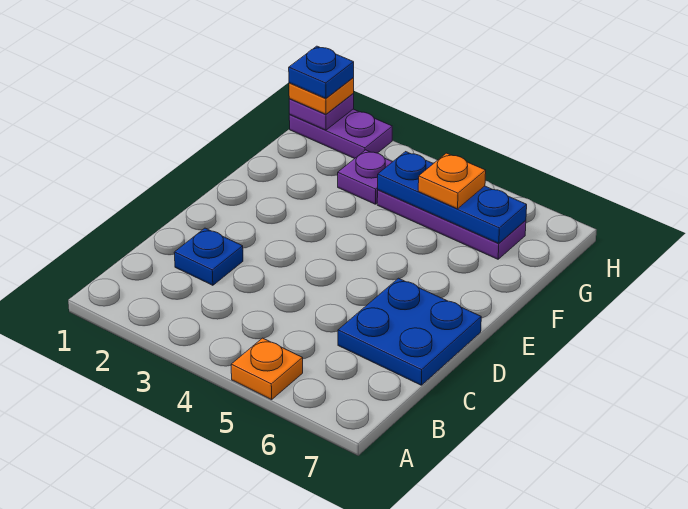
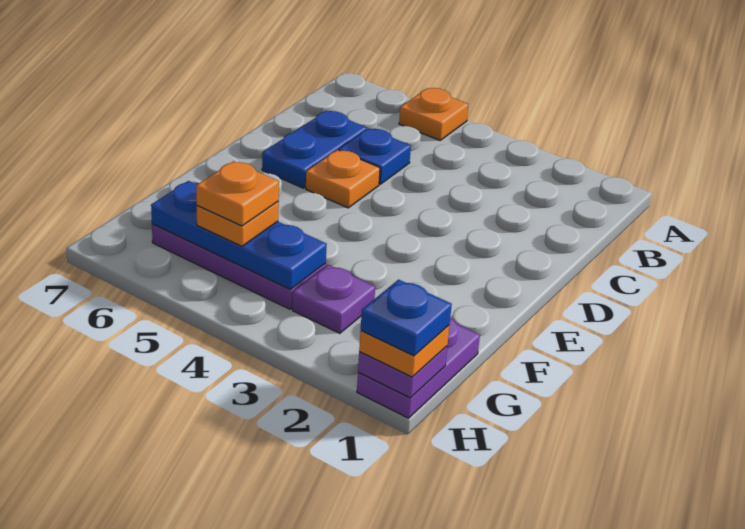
blue 1x1 plate [174,228,243,285] -> blue 1x1 plate moved to [339,128,411,184]
blue 2x2 plate [338,278,481,385] -> blue 1x2 plate [262,111,367,188]
none -> orange 1x1 plate [306,150,380,208]
none -> orange 1x1 plate [196,161,279,226]
purple 1x2 plate [289,109,392,159] -> purple 1x2 plate turned to [357,318,480,418]

